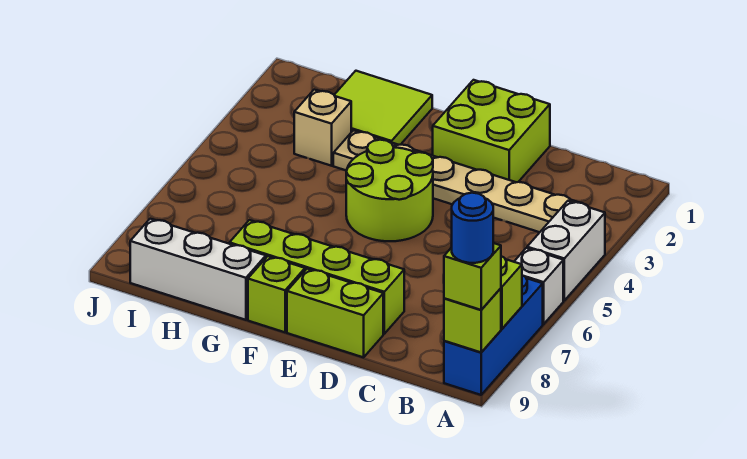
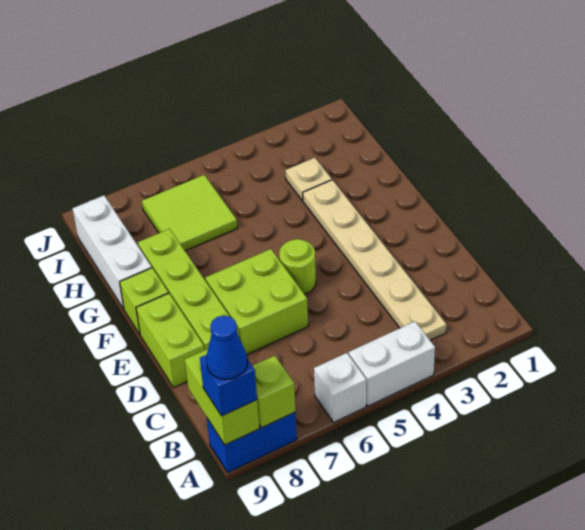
blue 1x3 brick [444,275,543,395] -> blue 1x2 brick [207,412,297,472]
lime 1x1 brick [444,288,501,352] -> lime 1x2 brick [185,349,259,445]
lime 1x1 brick [444,243,501,310] -> blue 1x1 brick [200,355,257,416]
blue 1x1 round brick [452,193,493,263] -> blue 1x1 cone [206,316,247,380]
lime 2x2 brick [433,80,550,182] -> lime 2x2 brick moved to [205,249,308,354]
lime 2x2 round brick [346,140,433,241] -> lime 1x1 round brick [279,239,316,294]
lime 2x2 tile [334,71,432,145] -> lime 2x2 tile moved to [142,175,237,251]
tan 1x1 brick [294,90,351,166] -> tan 1x1 plate [285,158,332,201]

